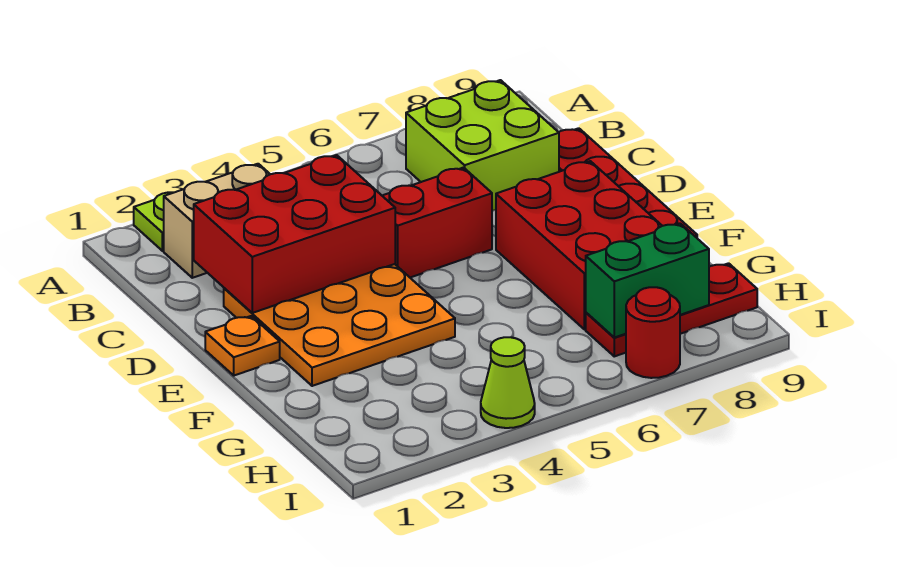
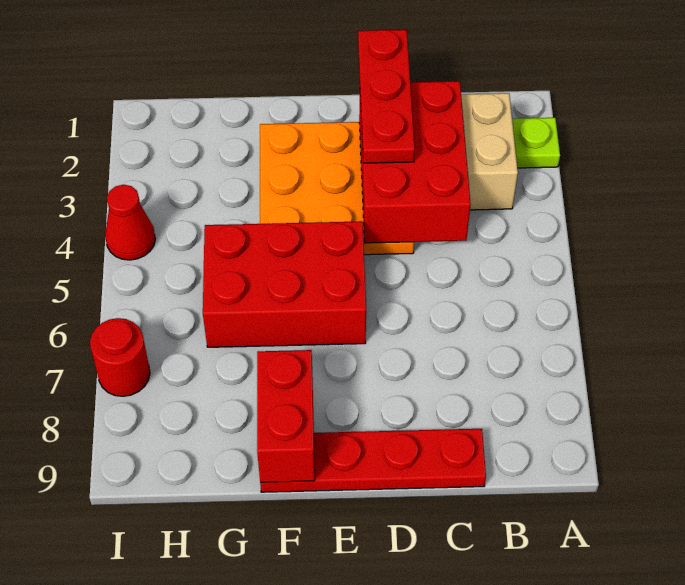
lime 2x2 brick [406,80,559,211] -> none
red 1x2 brick [382,168,492,277] -> red 1x2 brick moved to [257,350,315,482]
orange 1x1 plate [205,316,280,376] -> none
red 2x3 brick [496,161,662,329] -> red 2x3 brick moved to [203,221,366,347]
red 1x3 plate [586,263,757,356] -> red 1x3 plate moved to [358,30,415,163]
green 1x2 brick [586,223,709,338] -> none
lime 1x1 cone [481,337,535,428] -> red 1x1 cone [105,185,155,260]

